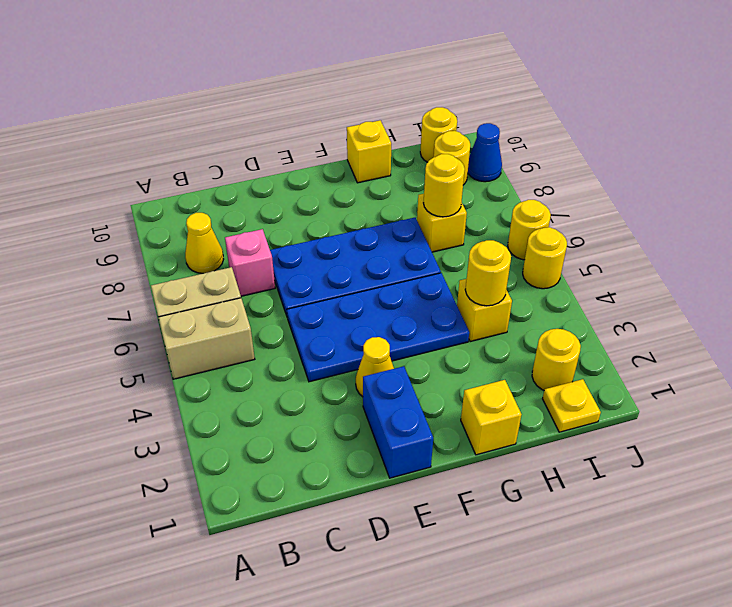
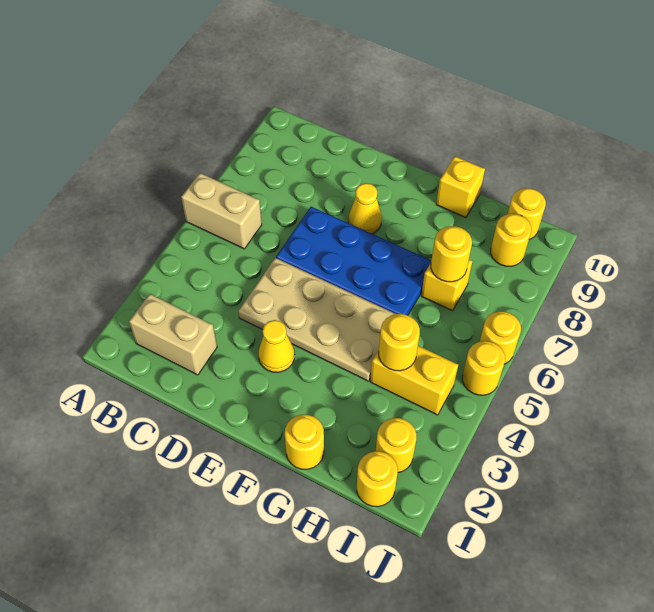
tan 1x2 brick [158,298,255,379] -> tan 1x2 brick moved to [129,294,217,375]
yellow 1x1 cone [185,213,224,273] -> yellow 1x1 cone moved to [348,183,382,234]
pink 1x1 brick [225,229,275,296] -> none
blue 2x4 plate [287,273,469,382] -> tan 2x4 plate [238,258,395,381]
blue 1x2 brick [363,366,433,478] -> none
yellow 1x1 brick [461,380,522,455] -> yellow 1x1 round brick [285,415,324,469]
yellow 1x1 brick [457,279,512,342] -> yellow 1x2 brick [370,346,458,415]
yellow 1x1 plate [543,379,601,432] -> yellow 1x1 round brick [357,451,398,507]
blue 1x1 cone [468,123,502,182] -> none

